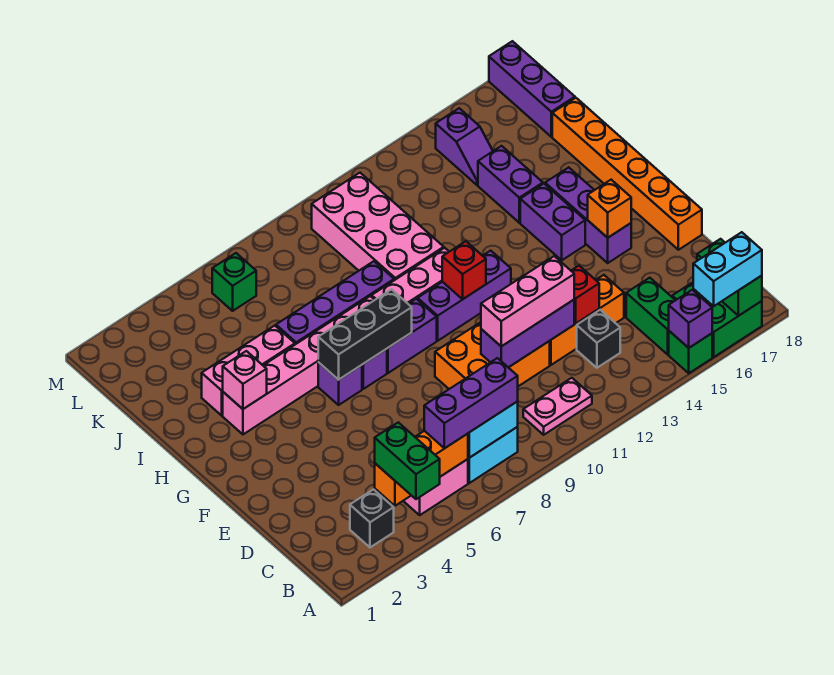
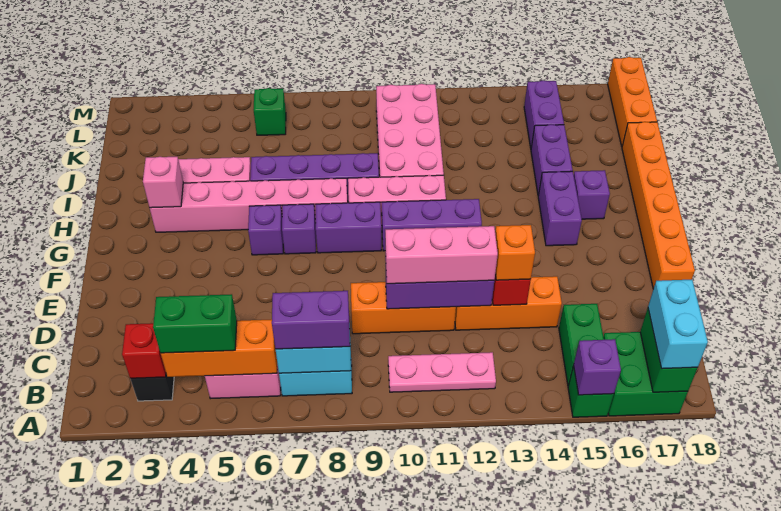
green 1x2 brick [375,422,440,499] -> green 1x2 brick turned to [153,294,237,353]
cyan 1x2 brick [693,232,762,306] -> cyan 1x2 brick turned to [648,280,708,369]
purple 1x3 brick [424,358,518,448] -> purple 1x2 brick [272,291,350,349]
pink 1x2 plate [523,378,592,435] -> pink 1x3 plate [388,352,496,392]
black 1x1 brick [577,310,620,368] -> none
orange 2x3 brick [435,322,550,389] -> orange 1x3 brick [351,282,456,334]
purple 1x3 brick [545,167,631,263] -> purple 1x1 brick [574,170,610,219]
orange 1x1 brick [588,180,631,238] -> orange 1x1 brick moved to [495,225,535,280]
black 1x3 brick [318,290,412,380] -> none
red 1x1 brick [442,241,486,299] -> red 1x1 brick moved to [122,323,166,379]
purple 1x2 slope [436,108,493,185] -> purple 1x2 brick [524,80,564,148]
purple 1x3 brick [489,41,575,137] -> orange 1x3 brick [608,57,657,146]

